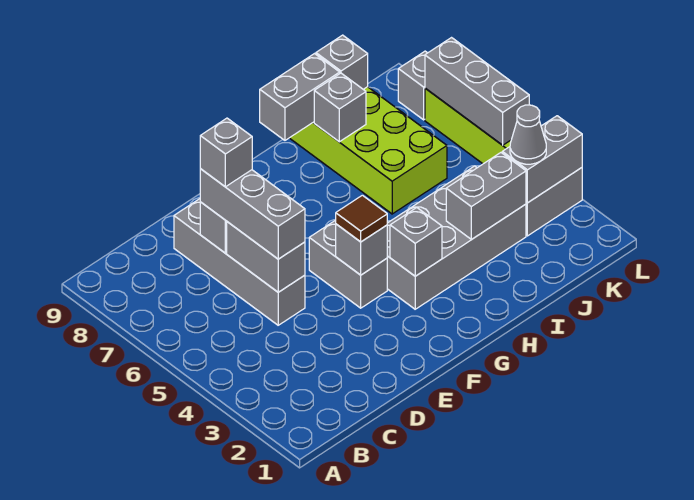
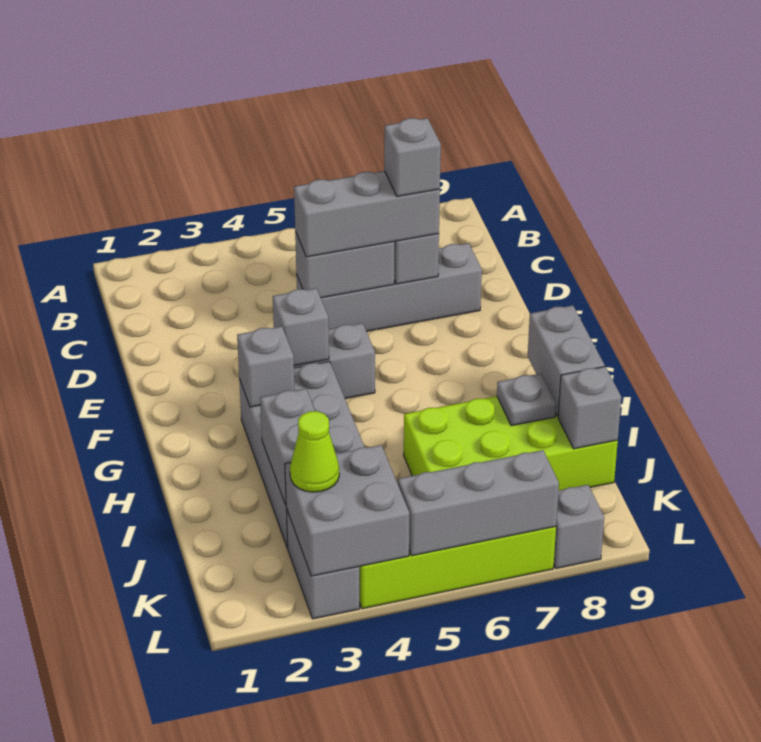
brown 1x1 tile [336,195,387,242] -> none
grey 1x1 brick [314,73,366,142] -> grey 1x1 plate [497,374,556,426]
grey 1x2 brick [502,116,582,203] -> grey 2x2 brick [285,445,409,576]
grey 1x1 cone [510,105,546,164] -> lime 1x1 cone [290,411,339,492]

